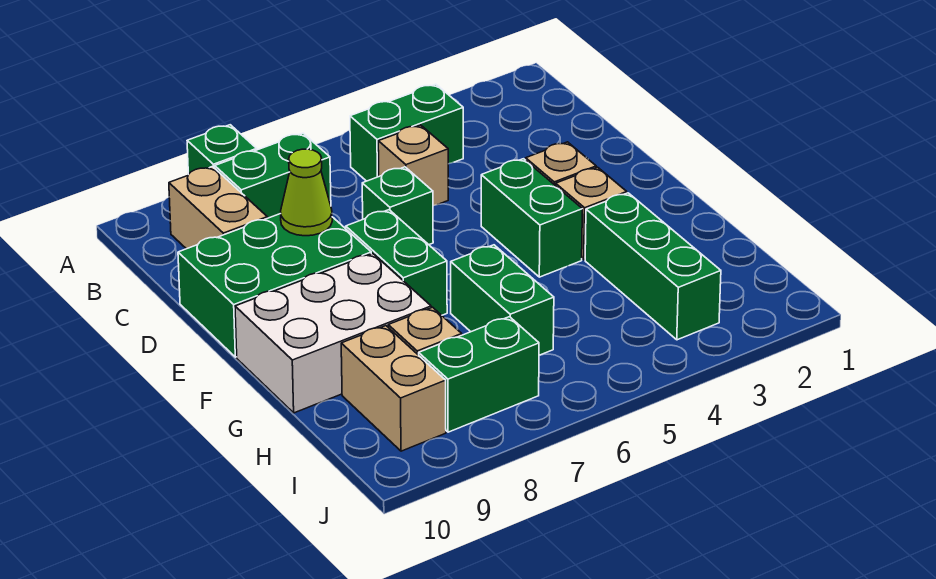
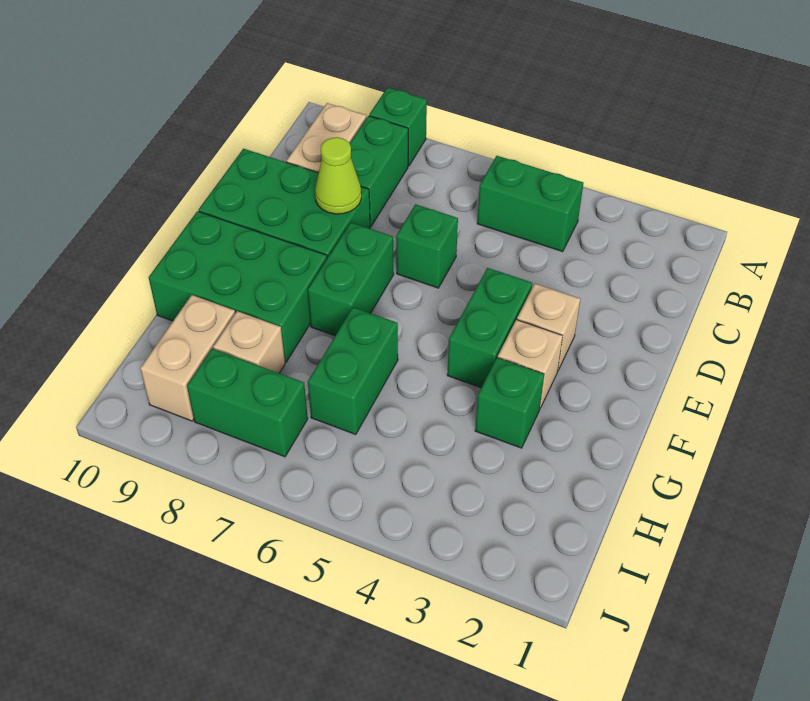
green 1x2 brick [215,133,331,218] -> green 1x2 brick turned to [350,116,408,226]
tan 1x1 brick [378,125,448,206] -> none
white 2x3 brick [235,253,431,413] -> green 2x3 brick [149,211,327,362]
green 1x3 brick [585,193,721,340] -> green 1x1 brick [475,358,544,448]

